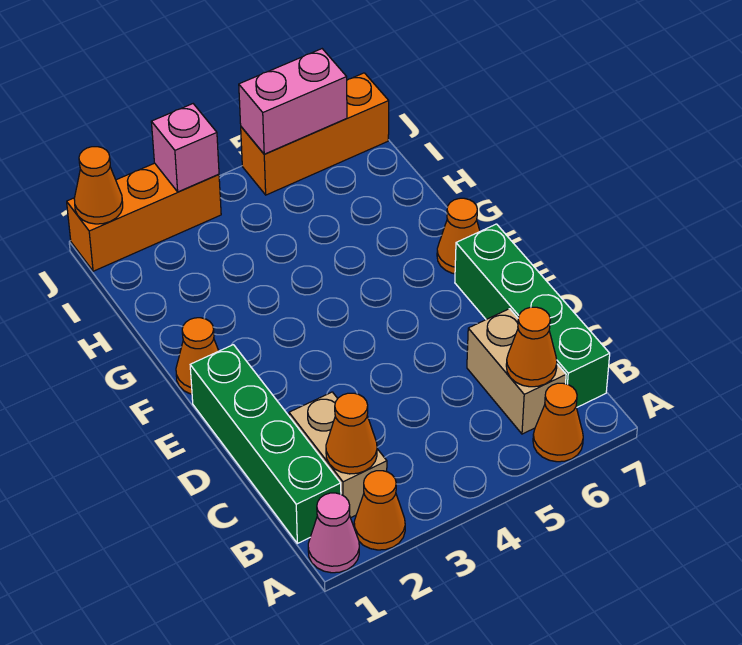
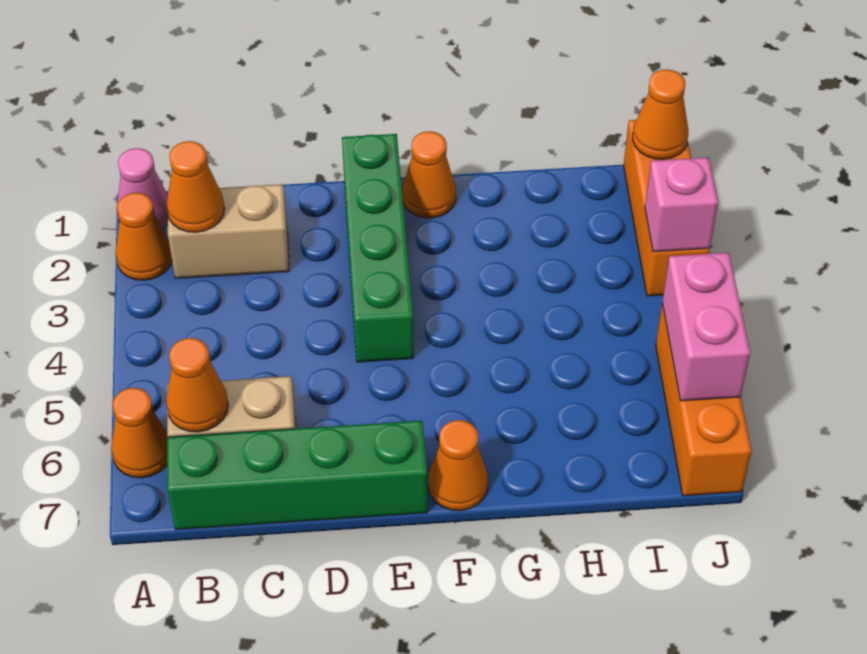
green 1x4 brick [190,345,341,543] -> green 1x4 brick turned to [342,134,414,362]

